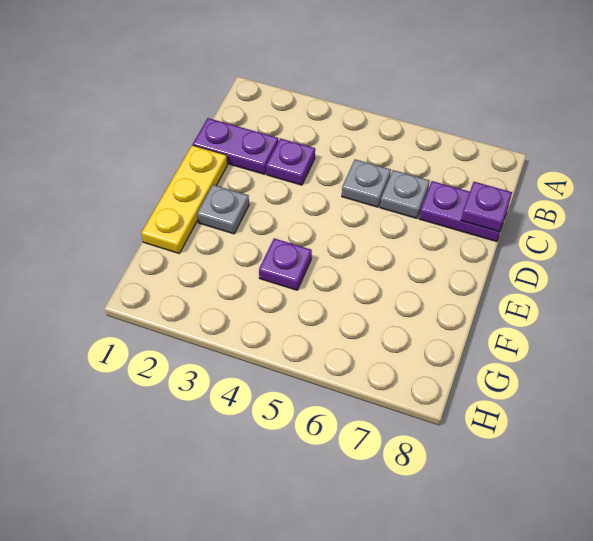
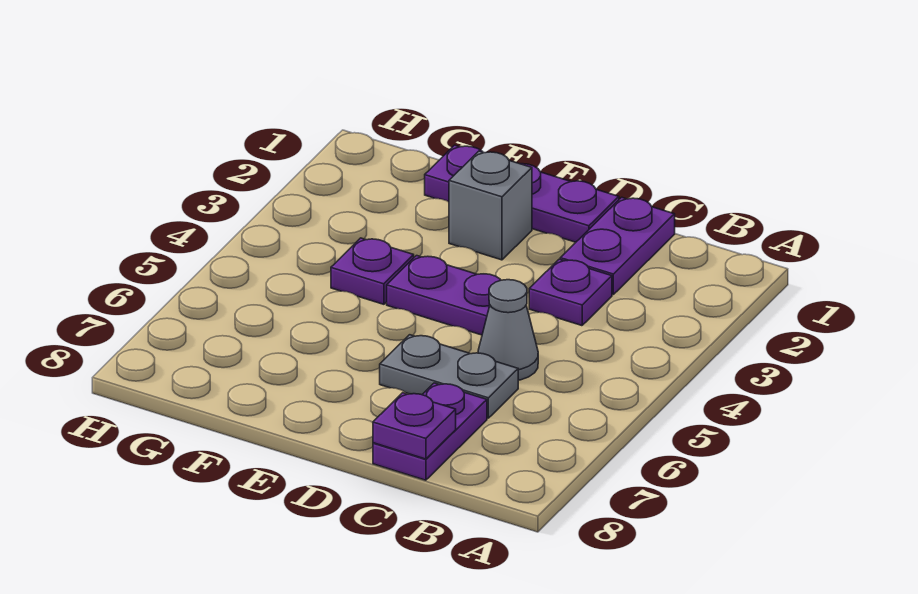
grey 1x1 plate [342,159,391,207] -> grey 1x1 cone [478,280,538,380]
grey 1x1 plate [380,170,430,218] -> grey 1x2 plate [380,335,518,418]
yellow 1x3 plate [141,145,227,253] -> purple 1x3 plate [425,145,619,242]
none -> purple 1x2 plate [387,256,501,335]
grey 1x1 plate [197,185,249,234] -> grey 1x1 brick [449,151,532,260]

